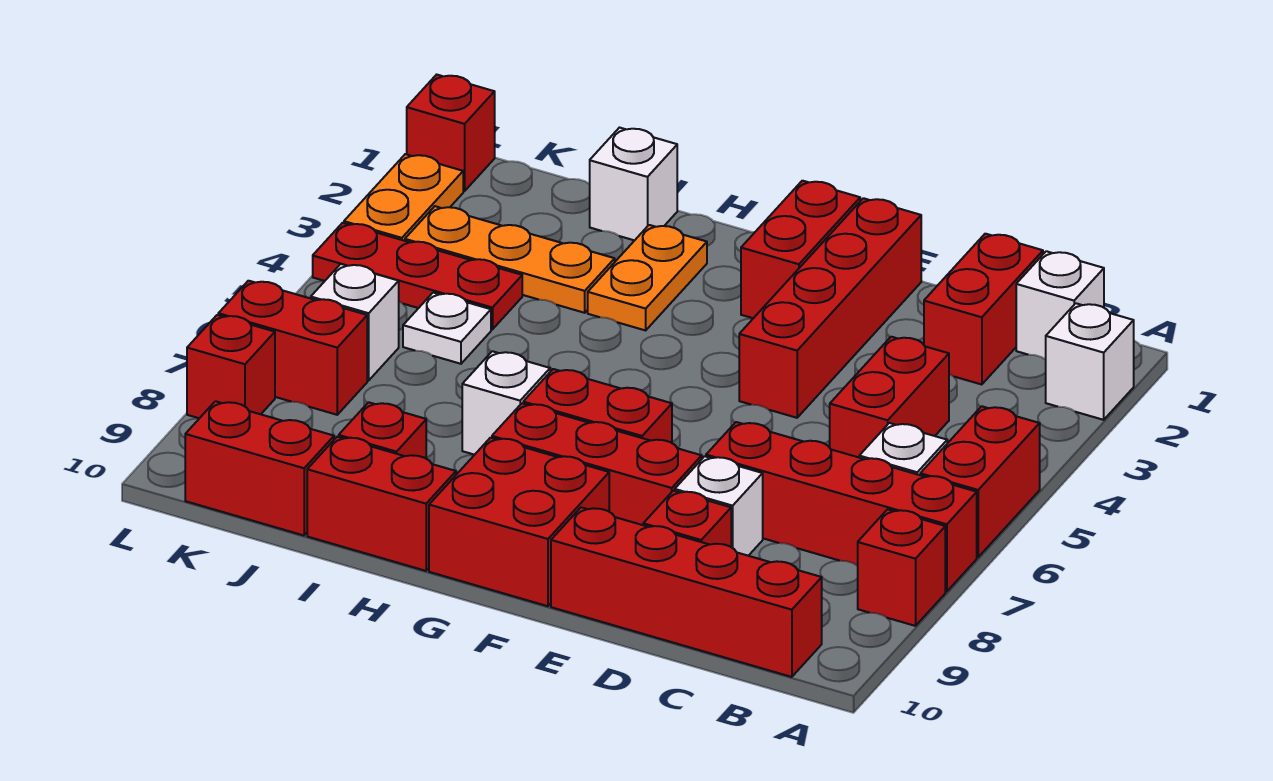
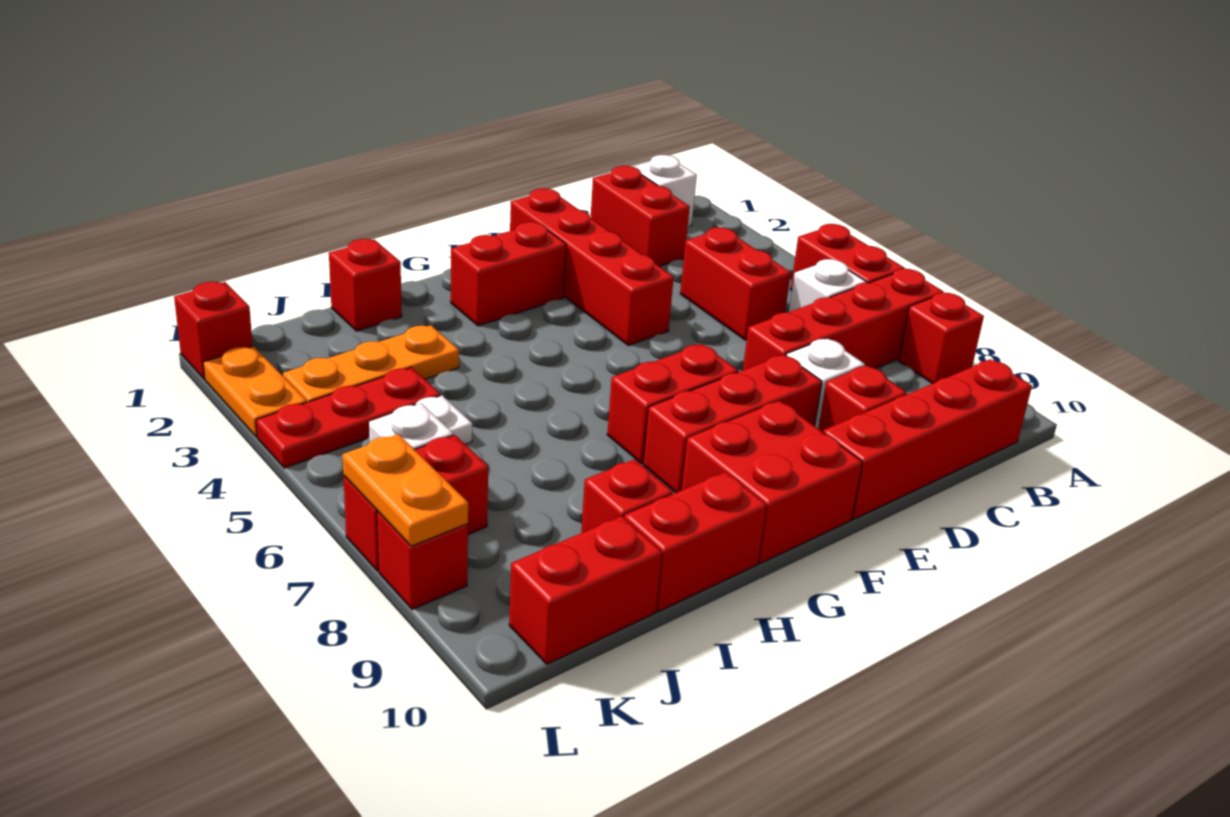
white 1x1 brick [1046,303,1134,420] -> none
red 1x2 brick [741,181,860,318] -> red 1x2 brick turned to [451,222,566,326]
orange 1x2 plate [588,225,707,330] -> orange 1x2 plate moved to [342,434,468,546]
white 1x1 brick [462,351,550,455] -> none
white 1x1 brick [590,128,677,240] -> red 1x1 brick [329,239,402,331]

